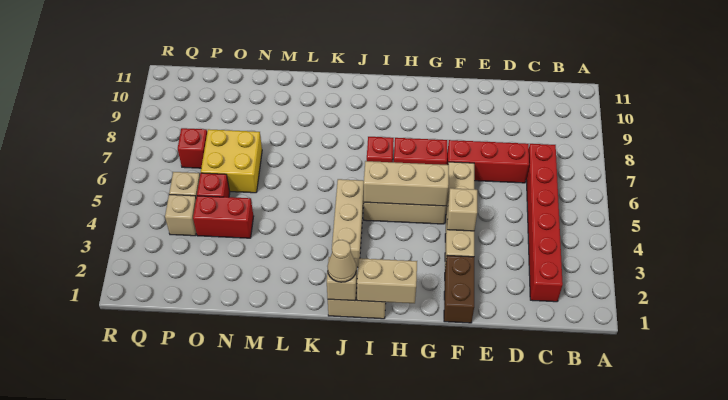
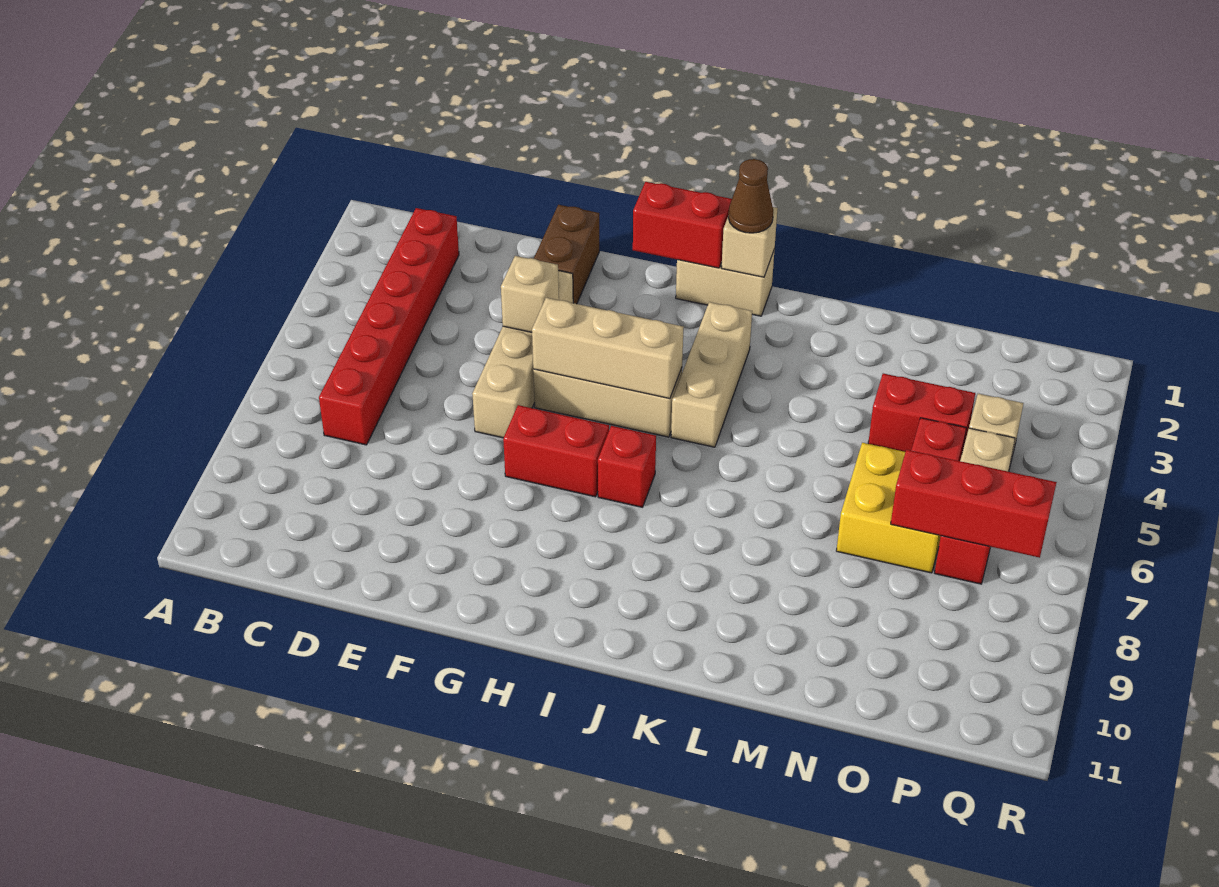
red 1x3 brick [447,140,529,183] -> red 1x3 brick moved to [891,450,1057,558]
tan 1x2 brick [357,258,417,303] -> red 1x2 brick [633,182,732,268]
tan 1x1 cone [327,240,356,282] -> brown 1x1 cone [728,159,773,233]

